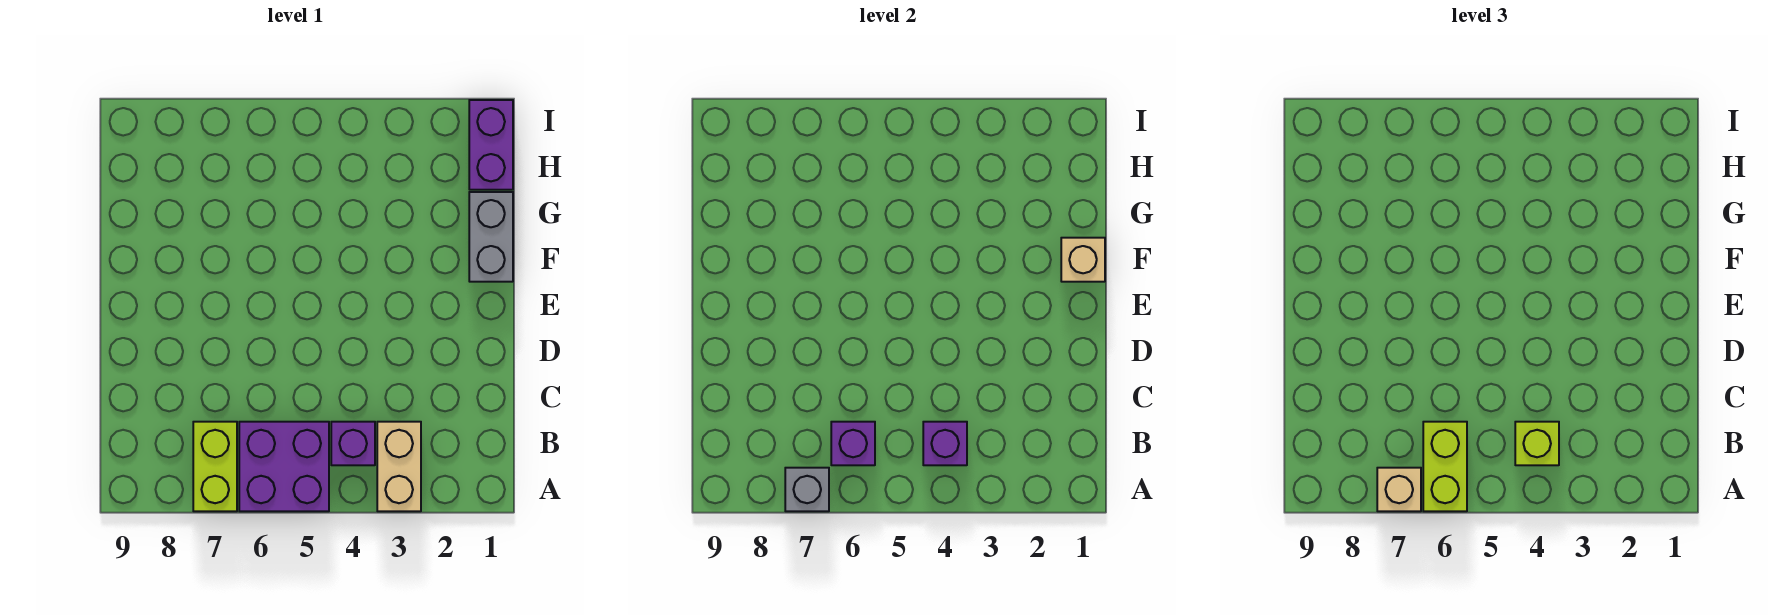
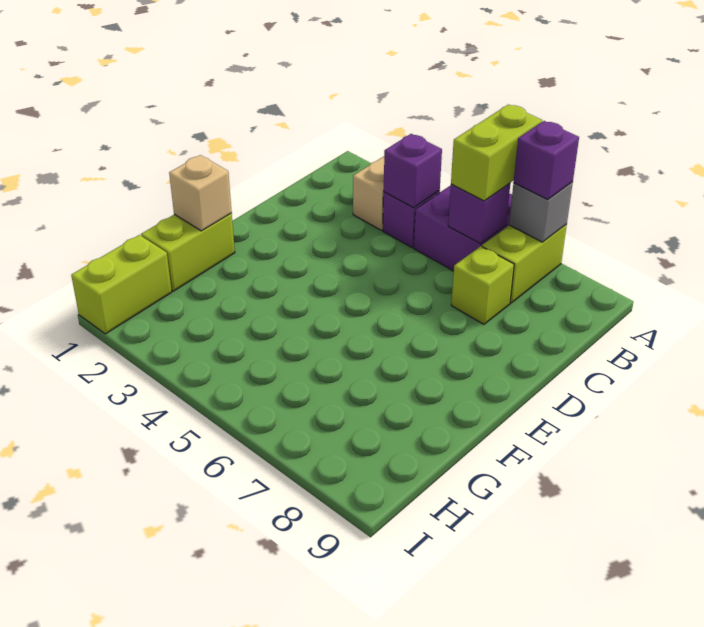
tan 1x1 brick [1377,468,1421,511] -> purple 1x1 brick [514,121,579,200]
lime 1x1 brick [1515,422,1559,465] -> lime 1x1 brick moved to [451,246,514,324]
grey 1x2 brick [469,192,513,282] -> lime 1x2 brick [141,213,235,291]
purple 1x2 brick [469,100,513,190] -> lime 1x2 brick [71,235,172,334]

